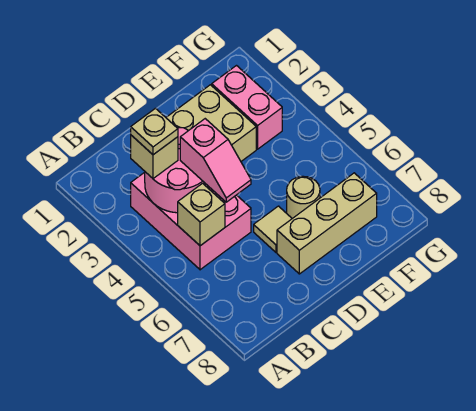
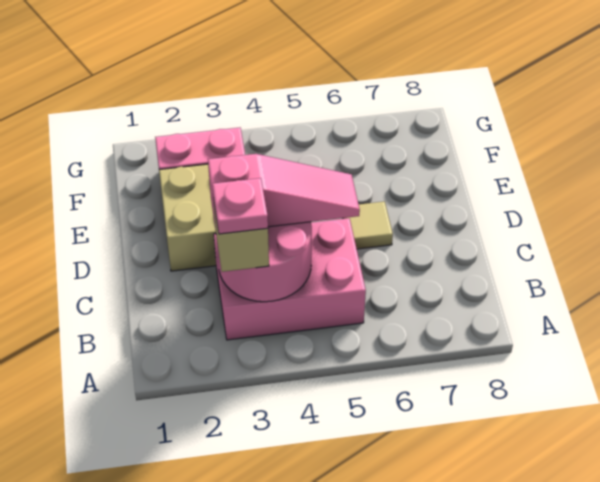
tan 1x1 plate [131,108,178,155] -> pink 1x1 plate [212,178,268,234]
tan 1x1 brick [178,183,225,246] -> none
pink 1x2 slope [180,119,251,202] -> pink 1x3 slope [208,154,360,230]
tan 1x3 brick [277,173,377,274] -> none
tan 1x1 round brick [287,176,320,218] -> none

